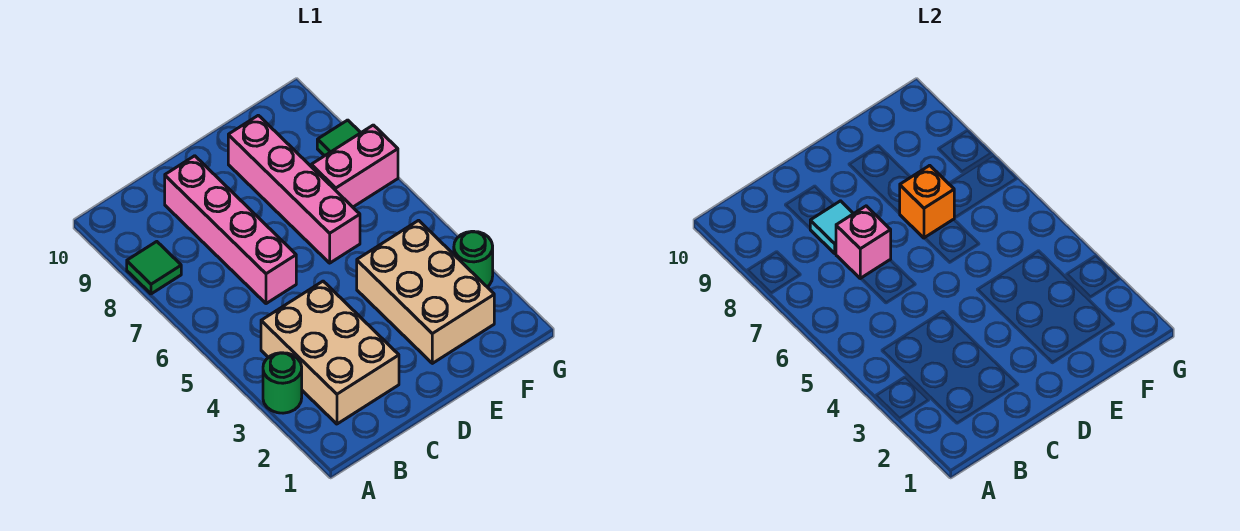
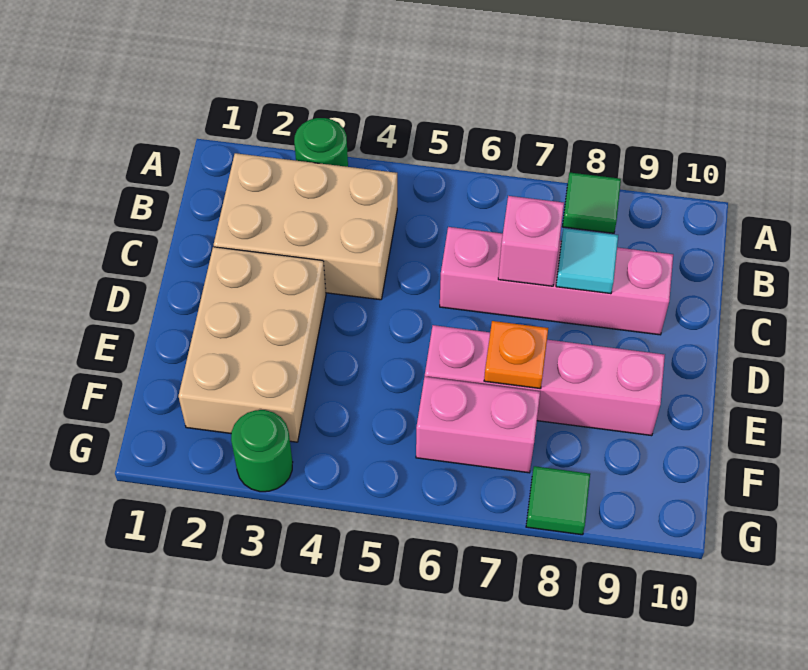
tan 2x3 brick [357,220,494,363] -> tan 2x3 brick turned to [178,247,326,442]
orange 1x1 brick [899,165,954,238] -> orange 1x1 plate [484,321,548,389]
pink 1x2 brick [311,125,398,207] -> pink 1x2 brick turned to [416,377,540,473]

